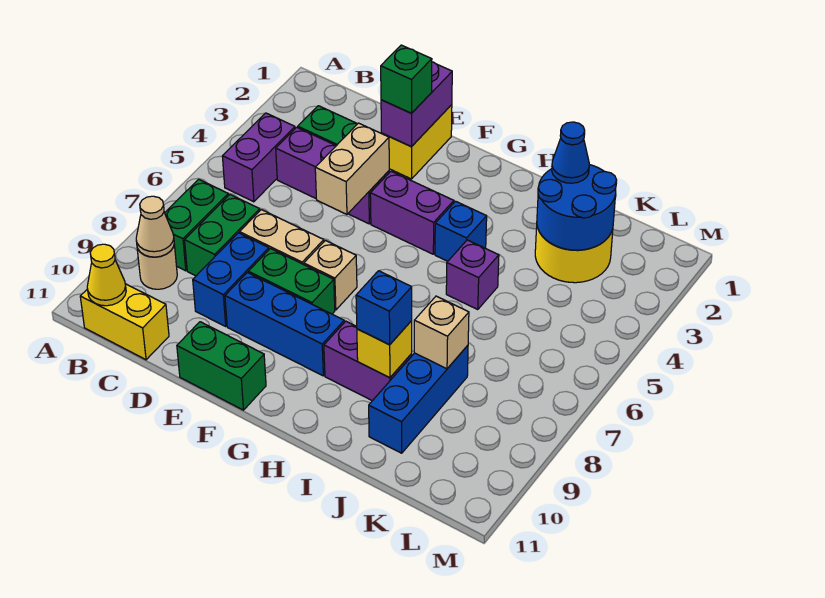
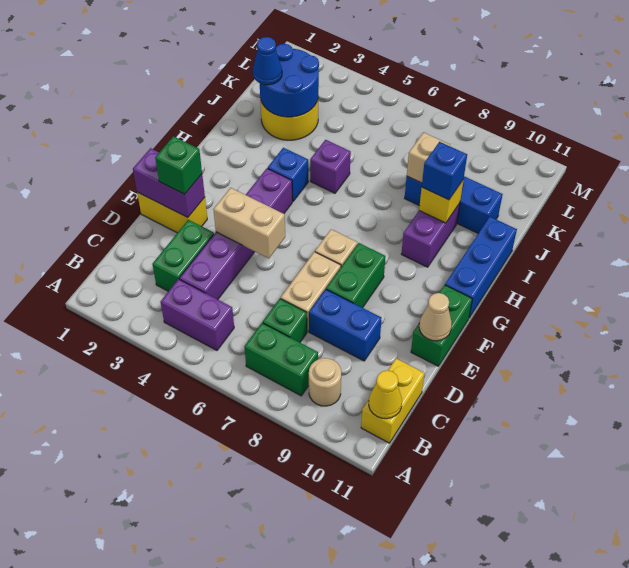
tan 1x1 cone [136,196,174,257] -> tan 1x1 cone moved to [419,293,452,341]
green 1x2 brick [185,195,260,276] -> green 1x1 brick [263,299,307,342]
blue 1x3 brick [225,272,344,376] -> blue 1x3 brick moved to [445,217,517,318]

